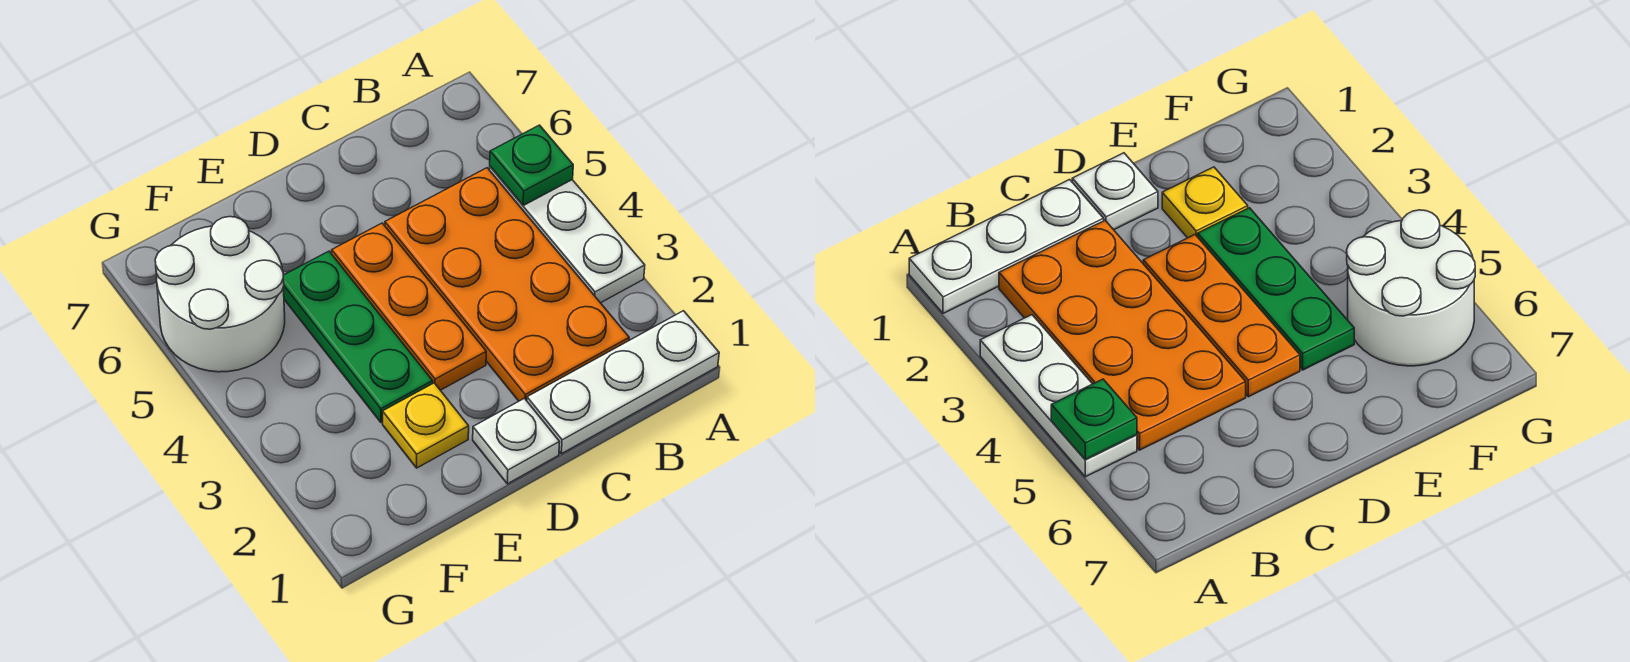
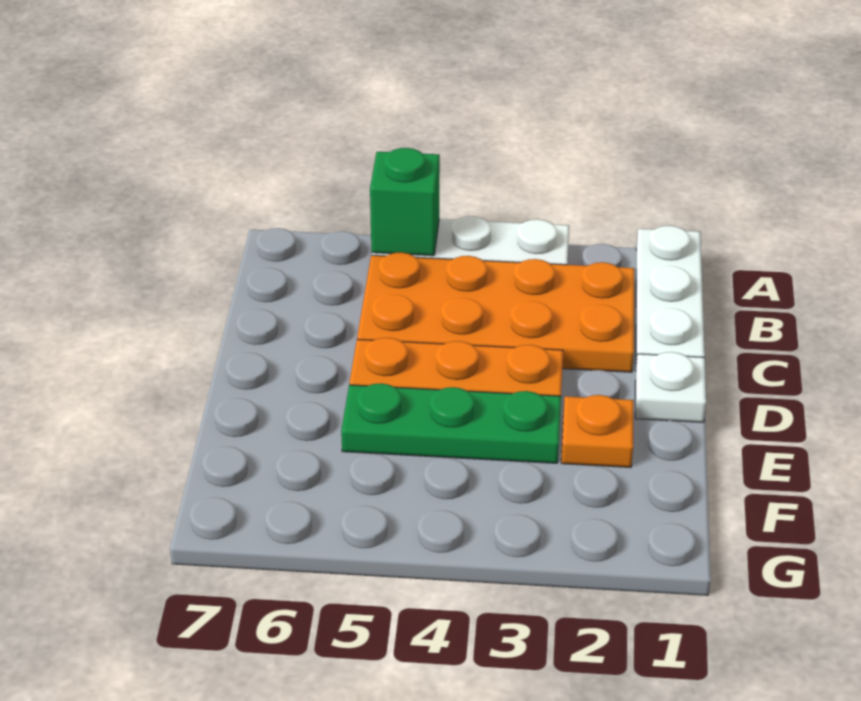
green 1x1 plate [490,125,573,205] -> green 1x1 brick [370,148,440,256]
yellow 1x1 plate [383,383,469,468] -> orange 1x1 plate [561,395,634,467]
white 2x2 round brick [155,217,285,372] -> none

